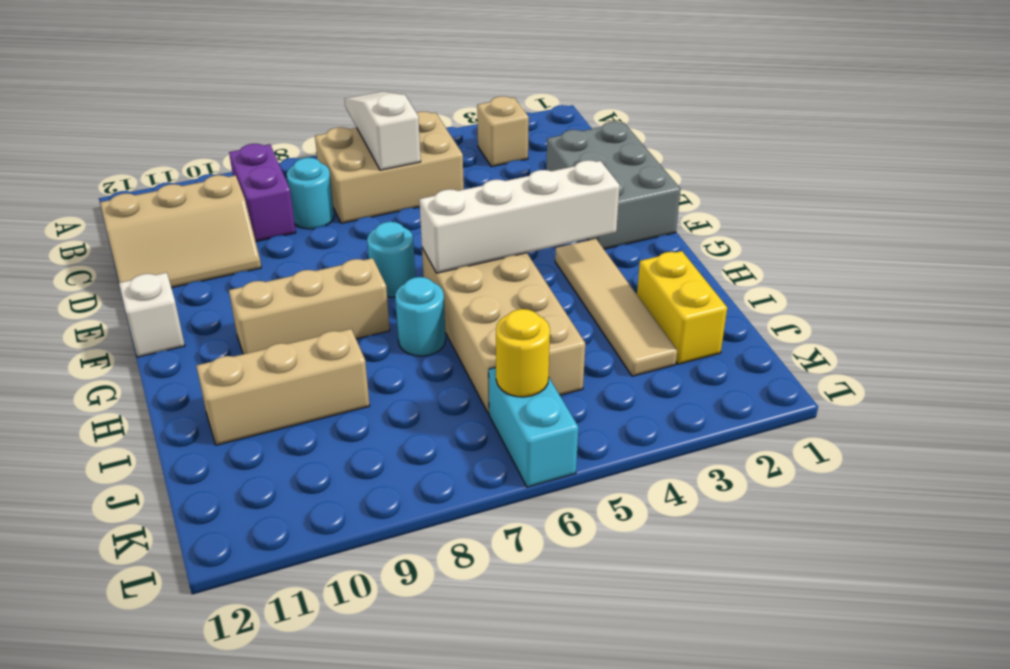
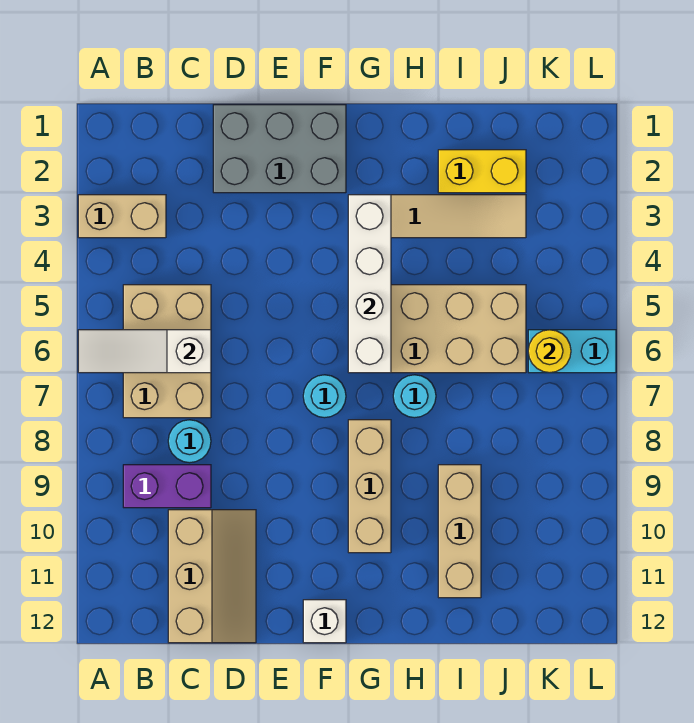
tan 1x1 brick [477,96,529,167] -> tan 1x2 brick [78,195,166,238]

